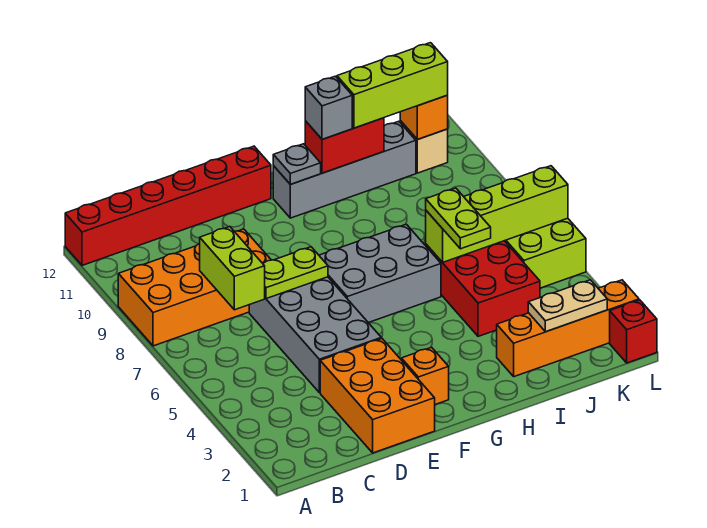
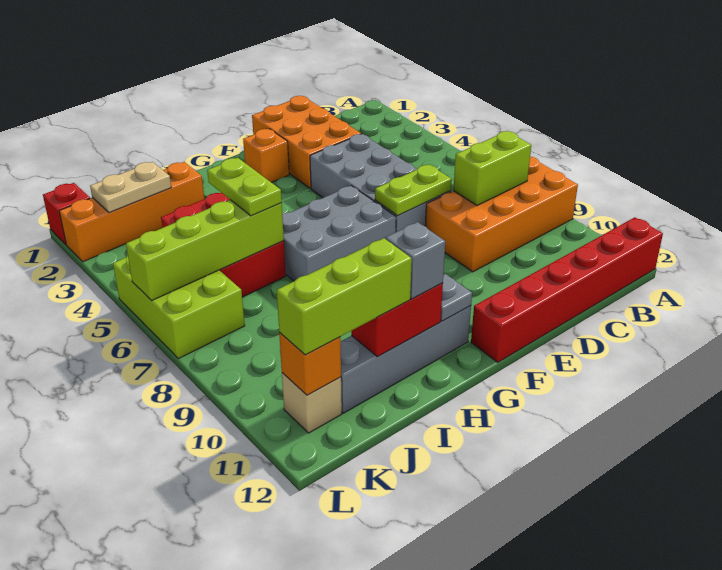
lime 1x2 brick [200,227,265,310] -> lime 1x2 brick turned to [453,131,531,205]

